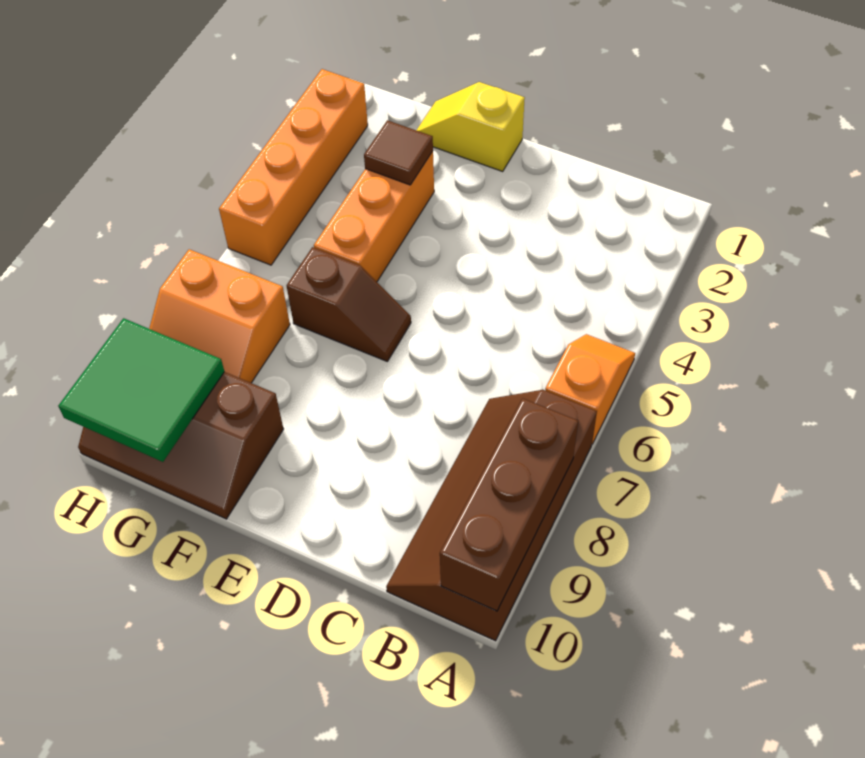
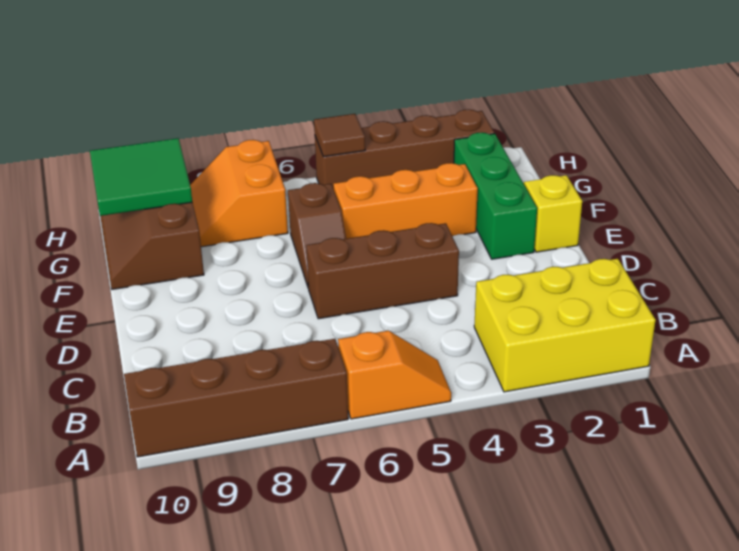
none -> yellow 2x3 brick [474,259,656,392]
brown 1x3 brick [440,398,578,611] -> brown 1x3 brick moved to [306,223,459,319]
none -> green 1x3 brick [454,132,537,259]
brown 1x1 tile [364,120,433,185] -> brown 1x1 tile moved to [314,114,365,157]
orange 1x4 brick [219,69,368,265] -> brown 1x4 brick [315,109,494,189]

